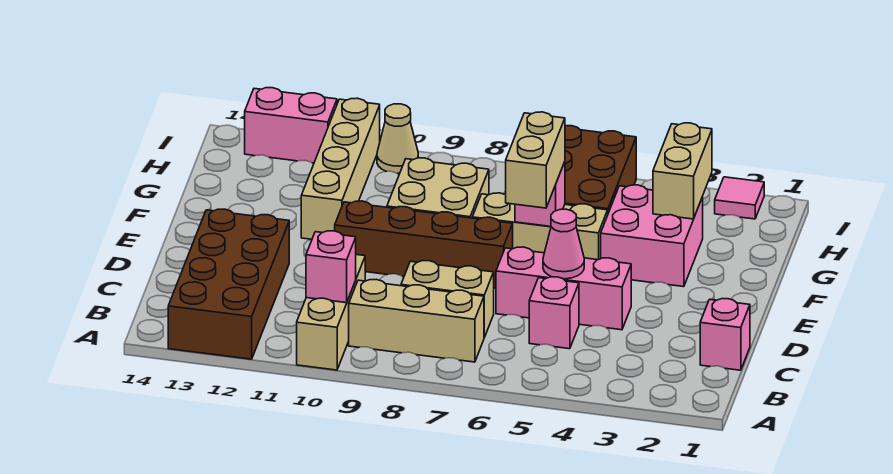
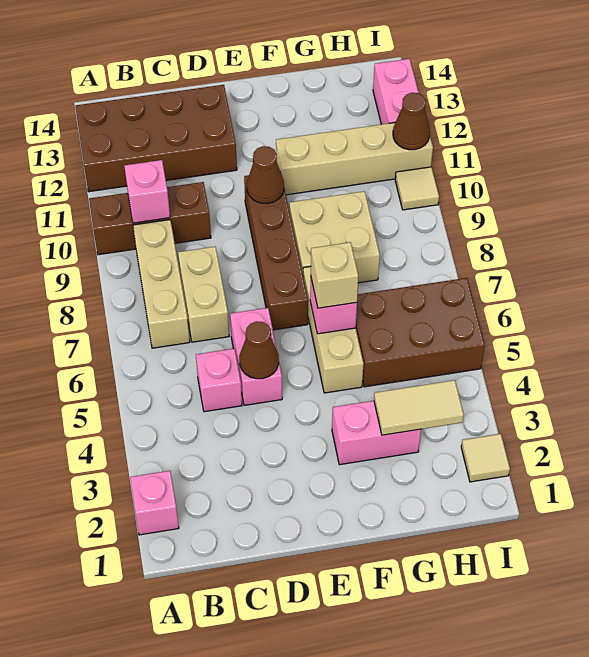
tan 1x3 brick [297,255,365,370] -> brown 1x3 brick [89,182,211,255]
pink 1x1 brick [700,299,750,370] -> pink 1x1 brick moved to [130,471,179,535]
pink 1x3 brick [496,247,631,330] -> pink 1x2 brick [230,308,282,405]
pink 1x1 cone [543,209,584,279] -> brown 1x1 cone [239,321,279,379]
tan 1x2 brick [506,112,565,208] -> tan 1x1 brick [311,242,358,308]
none -> brown 1x1 cone [247,146,284,203]
pink 2x2 brick [601,185,703,287] -> pink 1x2 brick [332,401,421,465]
tan 1x2 brick [653,123,712,219] -> tan 1x2 tile [374,380,464,435]
pink 1x1 tile [715,177,764,219] -> tan 1x1 tile [461,434,510,482]
tan 1x1 cone [377,104,418,173] -> tan 1x1 tile [395,167,439,210]
none -> brown 1x1 cone [393,93,430,150]

